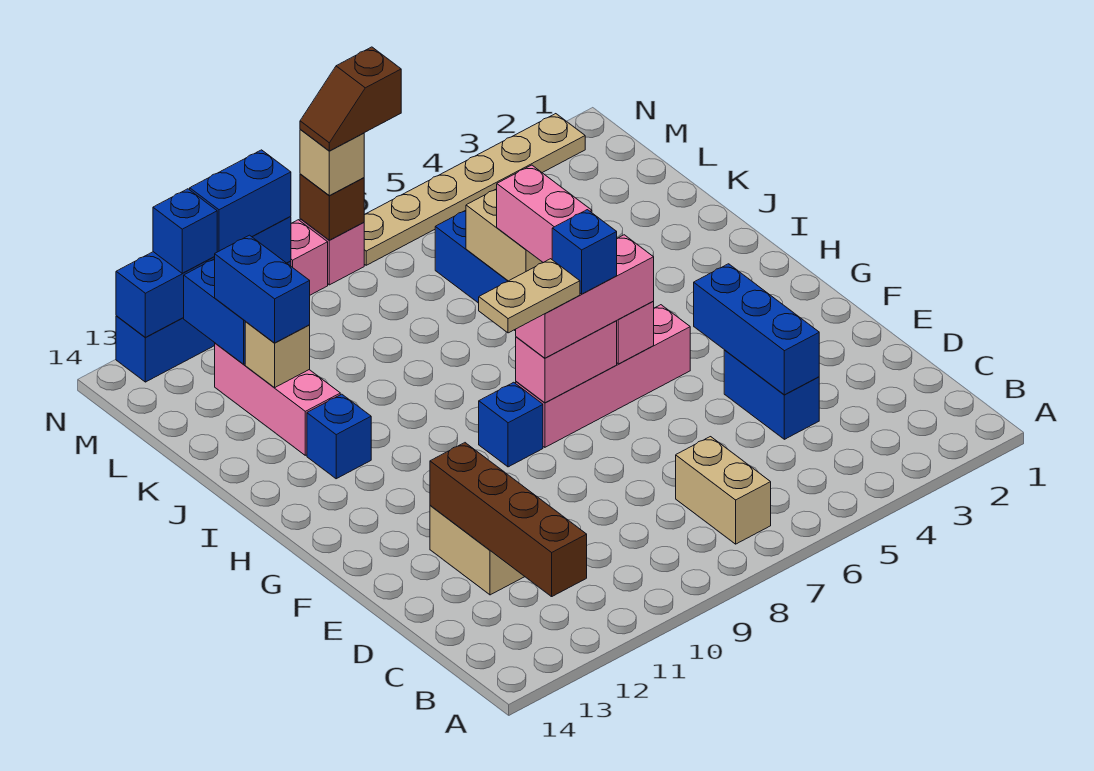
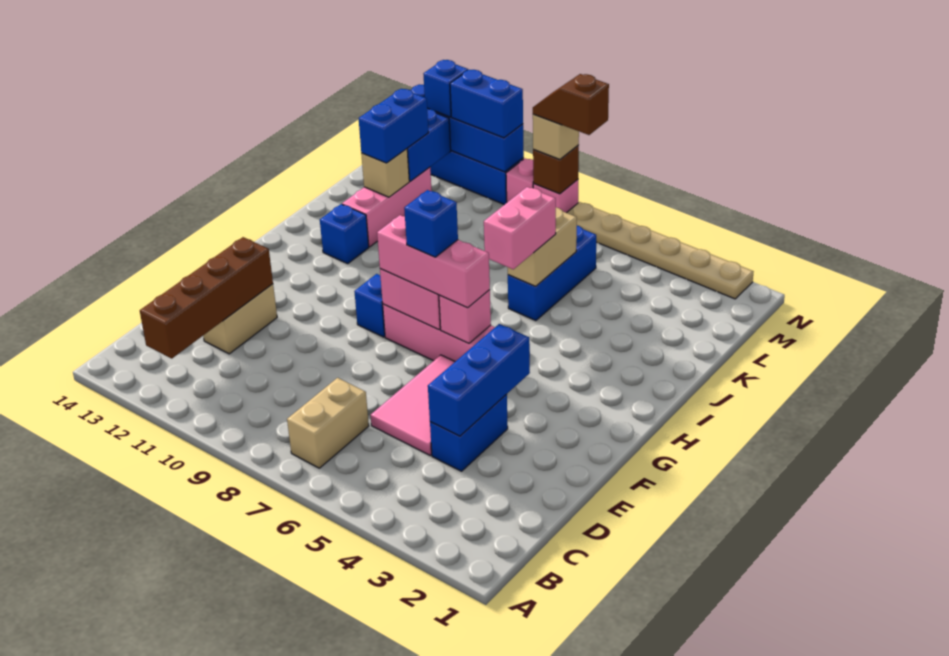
none -> pink 2x3 tile [371,355,455,455]
tan 1x2 plate [479,259,580,333] -> none

